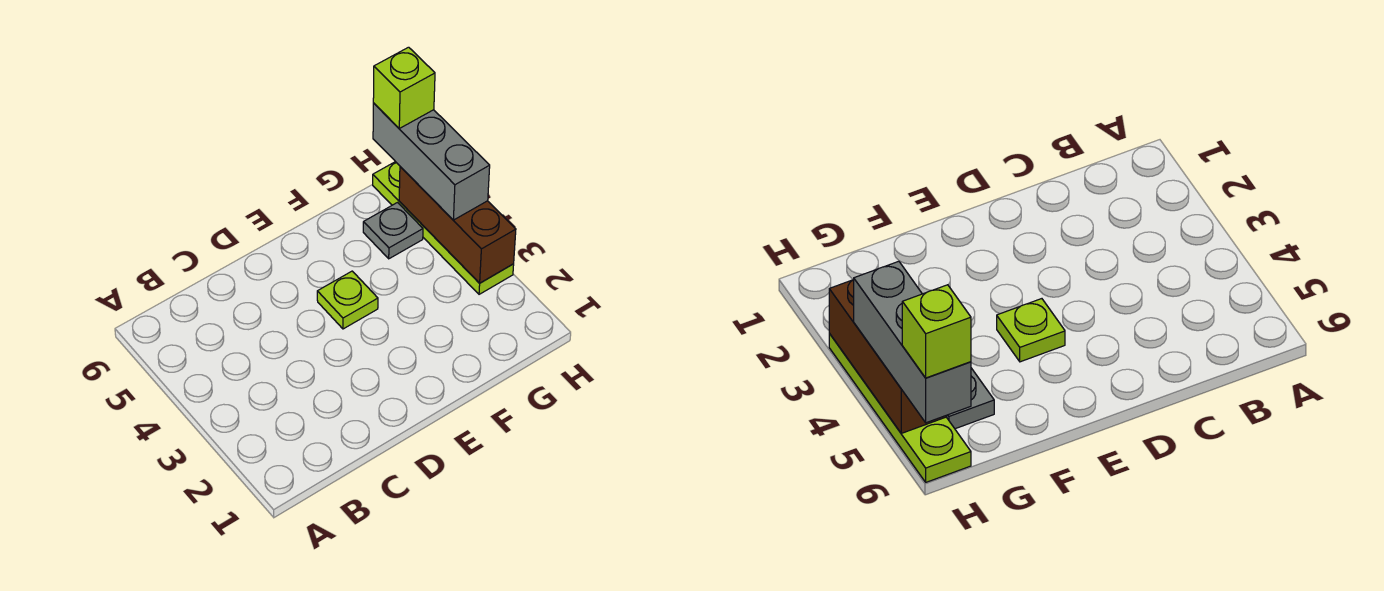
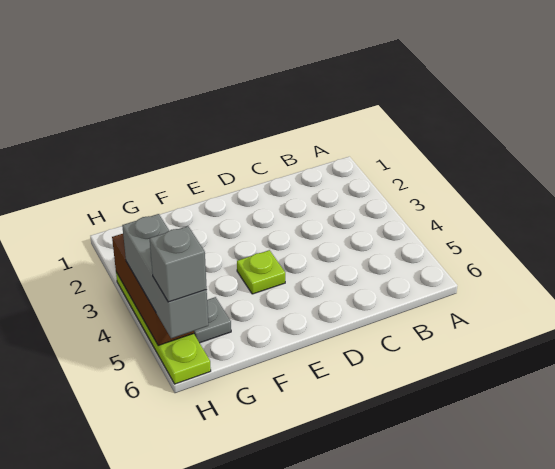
lime 1x1 brick [373,47,435,128] -> grey 1x1 brick [150,226,207,302]

